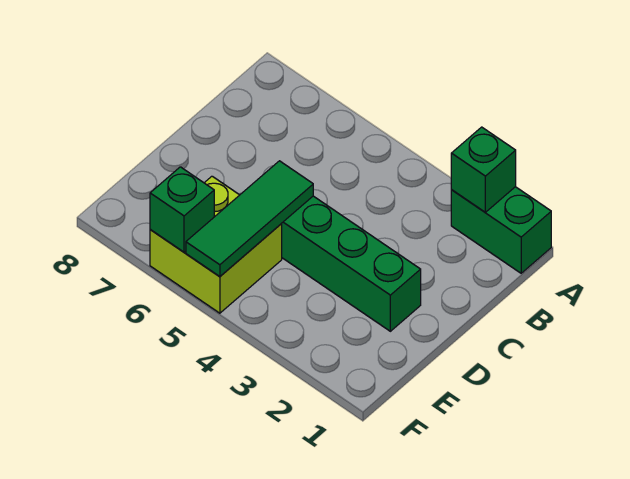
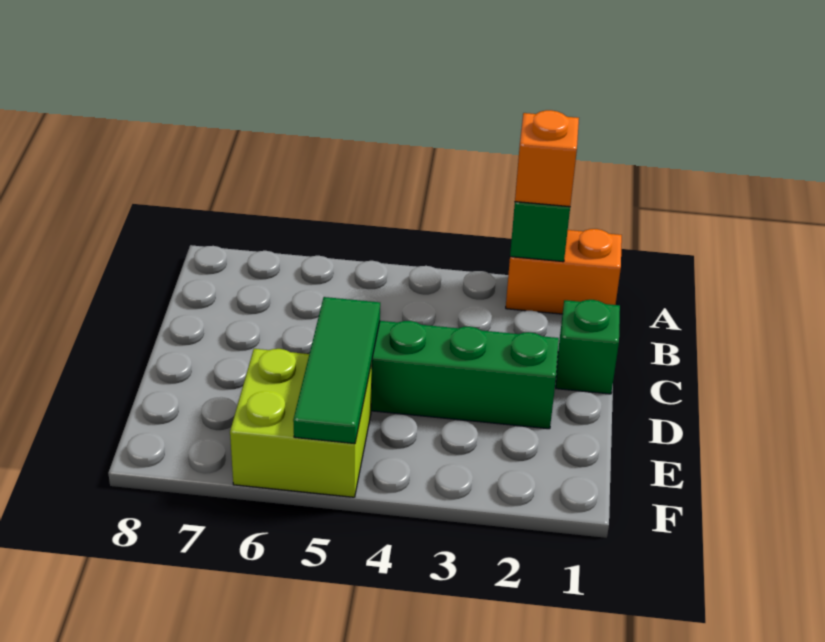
green 1x2 brick [451,187,551,273] -> orange 1x2 brick [506,229,622,314]
none -> orange 1x1 brick [515,110,579,207]
green 1x1 brick [150,167,214,252] -> green 1x1 brick moved to [556,300,620,394]

